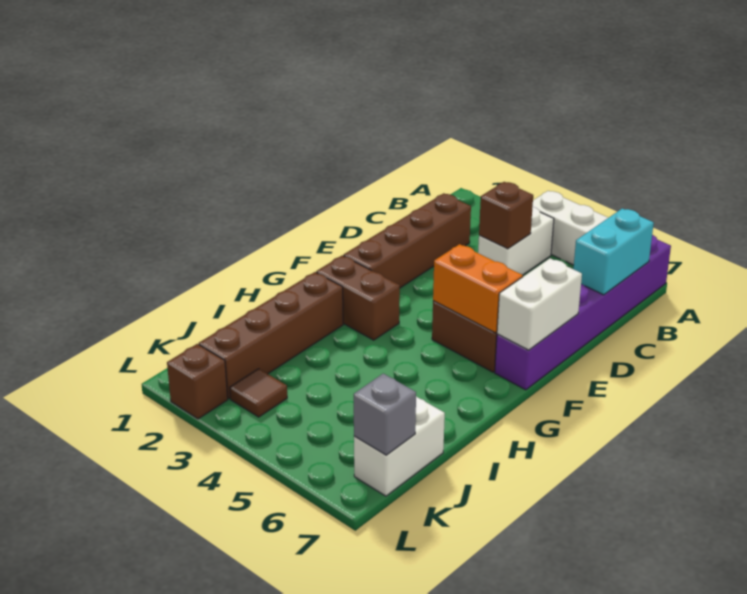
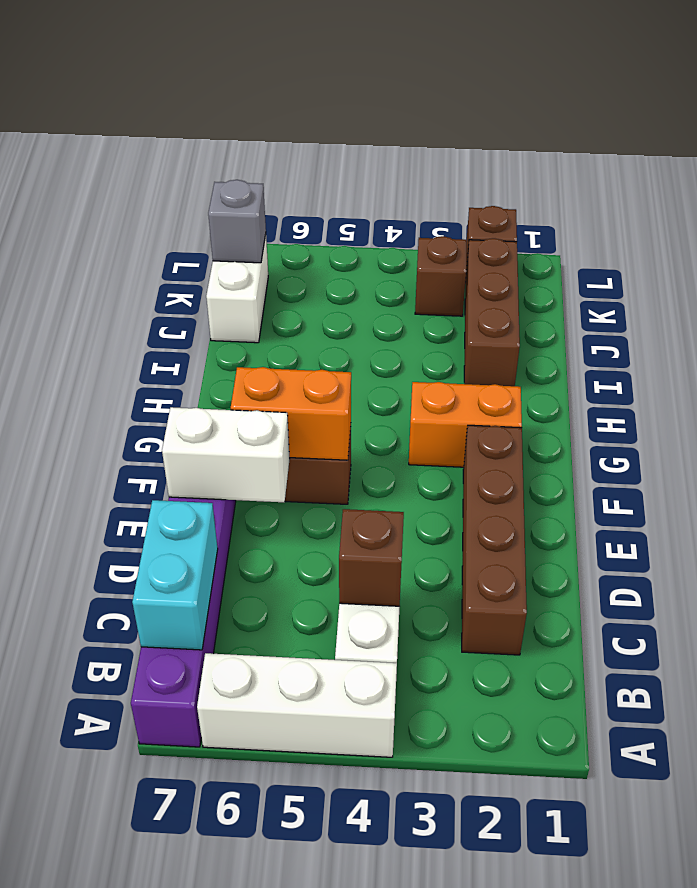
white 1x2 brick [497,258,582,350] -> white 1x2 brick turned to [162,407,290,502]
brown 1x2 brick [316,255,400,340] -> orange 1x2 brick [409,382,522,467]
brown 1x4 brick [199,272,343,399] -> brown 1x3 brick [464,238,520,386]
brown 1x1 tile [230,369,287,417] -> brown 1x1 brick [415,236,467,316]

